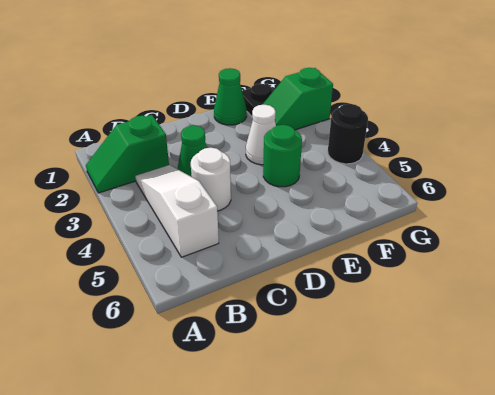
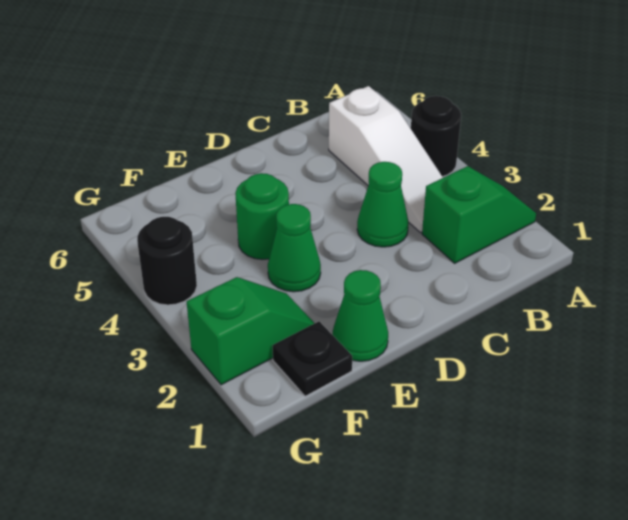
none -> black 1x1 round brick [411,96,461,177]
white 1x1 round brick [191,148,231,211] -> none
white 1x1 cone [246,105,276,165] -> green 1x1 cone [268,204,321,292]

